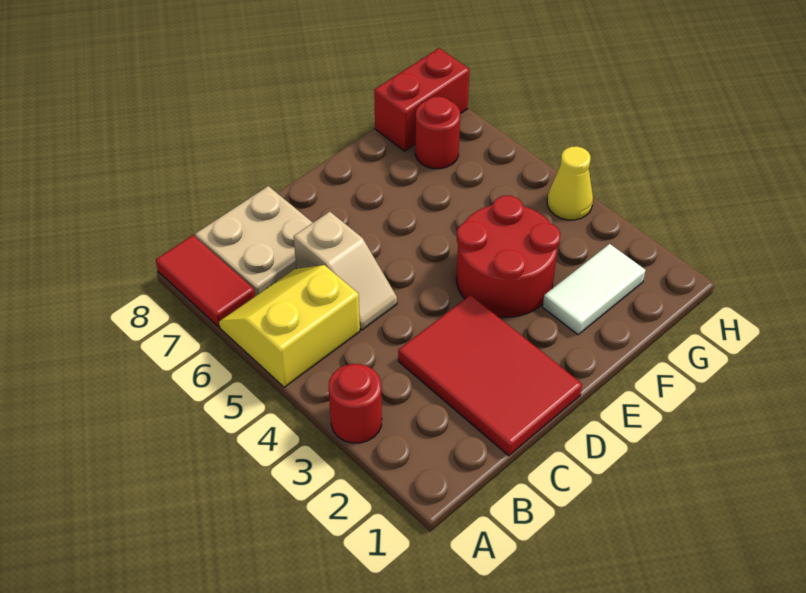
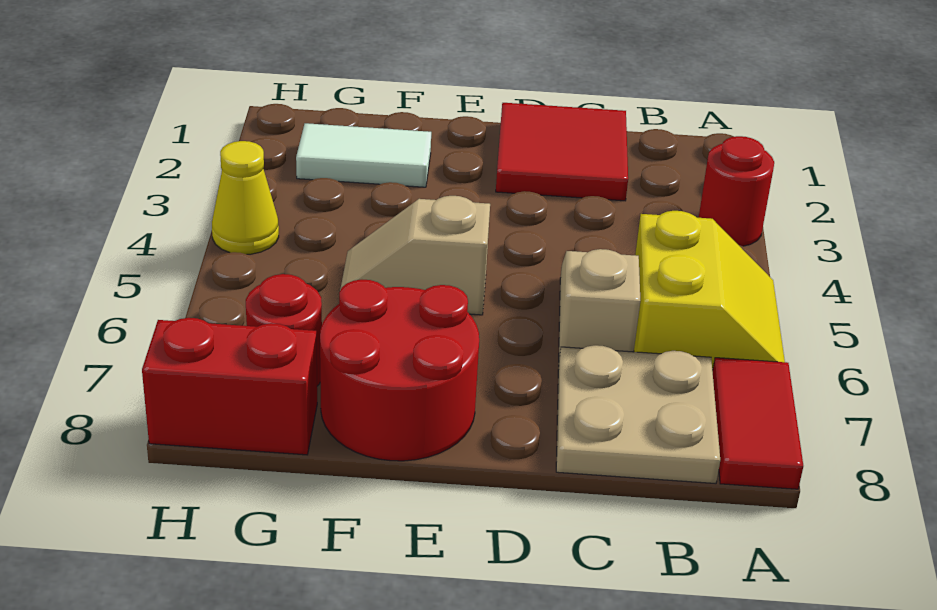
yellow 2x2 slope [219,265,360,387] -> yellow 2x2 slope turned to [634,211,785,371]
red 2x3 tile [398,295,582,456] -> red 2x2 tile [496,103,628,201]
red 2x2 round brick [456,196,560,317] -> red 2x2 round brick moved to [320,280,479,461]
none -> tan 1x2 slope [340,196,490,315]

